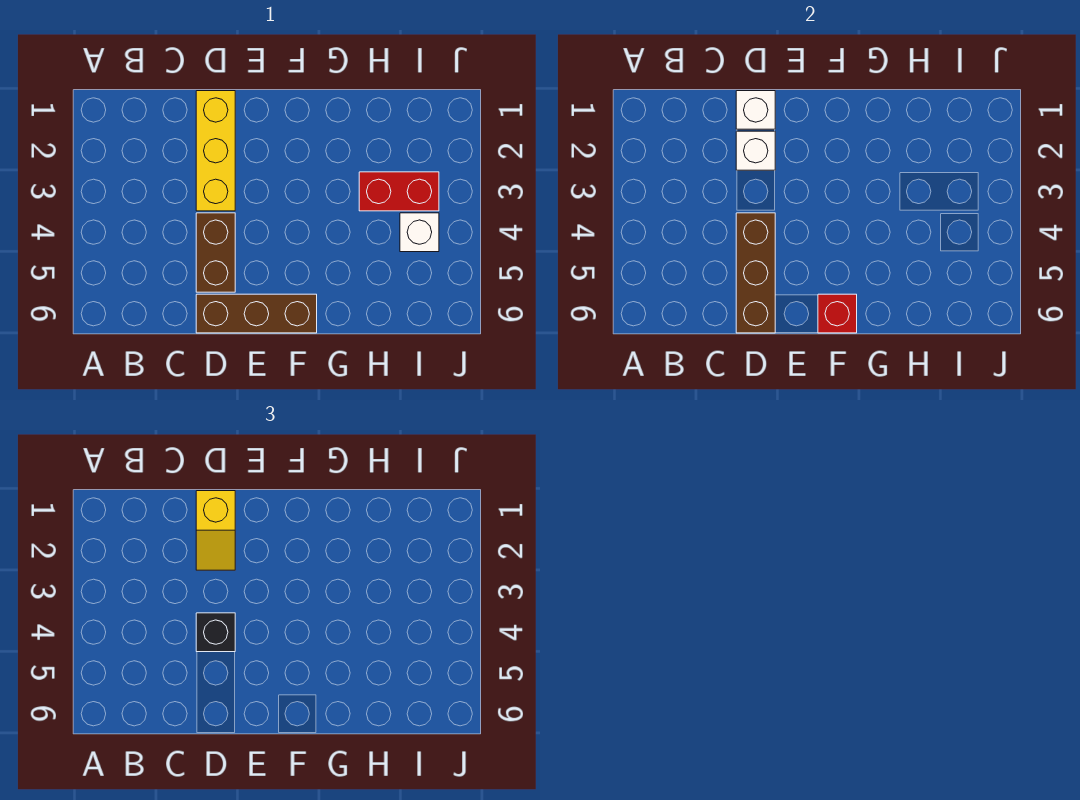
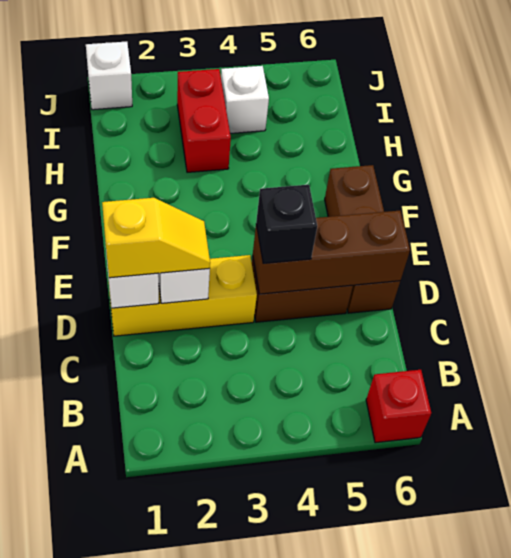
red 1x1 brick [818,294,857,333] -> red 1x1 brick moved to [366,370,431,443]
none -> white 1x1 brick [86,42,132,110]

